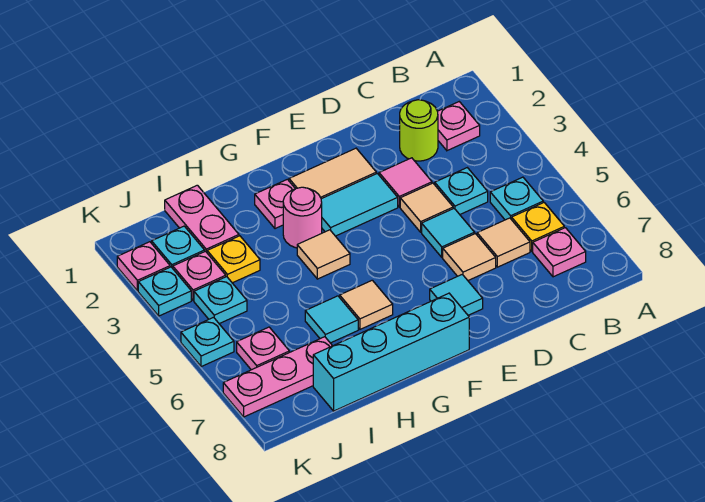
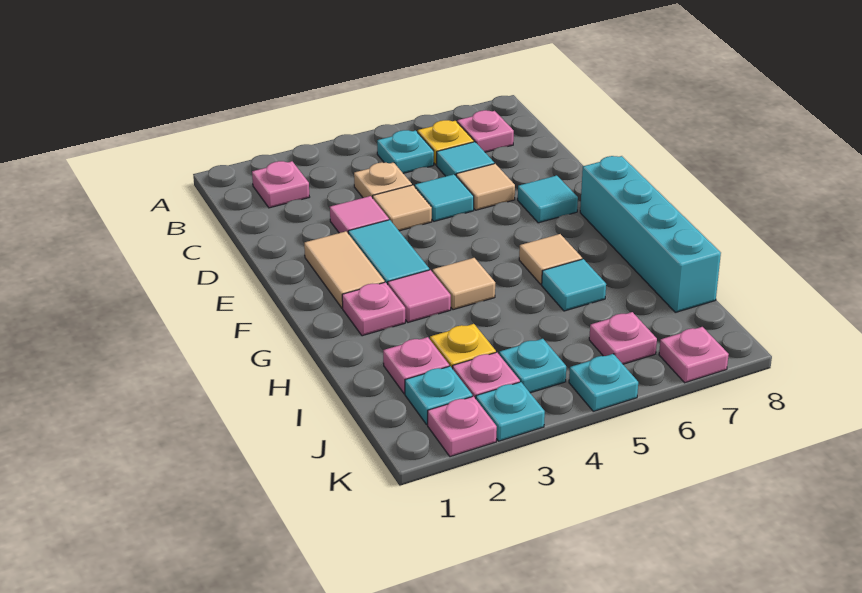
lime 1x1 round brick [400,100,438,161] -> none
cyan 1x1 plate [435,168,488,214] -> tan 1x1 plate [354,162,412,198]
tan 1x1 tile [477,218,530,267] -> cyan 1x1 tile [437,142,494,176]
pink 1x1 round brick [283,187,322,248] -> pink 1x1 tile [388,270,451,322]
pink 1x2 plate [165,185,239,252] -> pink 1x1 plate [383,337,449,394]
pink 1x3 plate [223,337,332,417] -> pink 1x1 plate [659,327,729,383]

